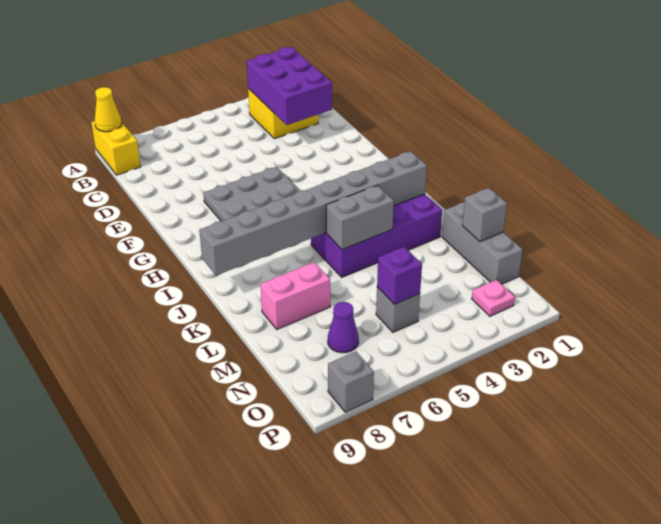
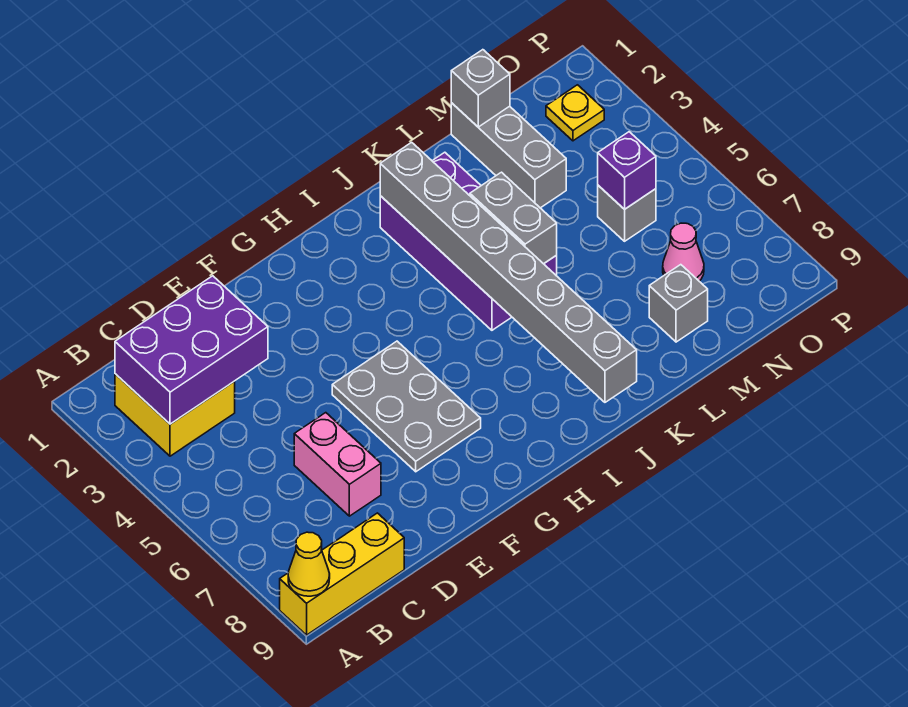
yellow 1x2 brick [91,121,141,175] -> yellow 1x3 brick [280,513,404,635]
grey 1x3 brick [442,202,523,284] -> grey 1x3 brick turned to [451,103,566,208]
pink 1x2 brick [260,262,330,329] -> pink 1x2 brick moved to [294,413,381,516]
purple 1x1 cone [328,302,359,353] -> pink 1x1 cone [663,223,704,281]
pink 1x1 plate [472,280,515,316] -> yellow 1x1 plate [546,85,604,141]
grey 1x1 brick [328,351,374,412] -> grey 1x1 brick moved to [649,265,708,342]

